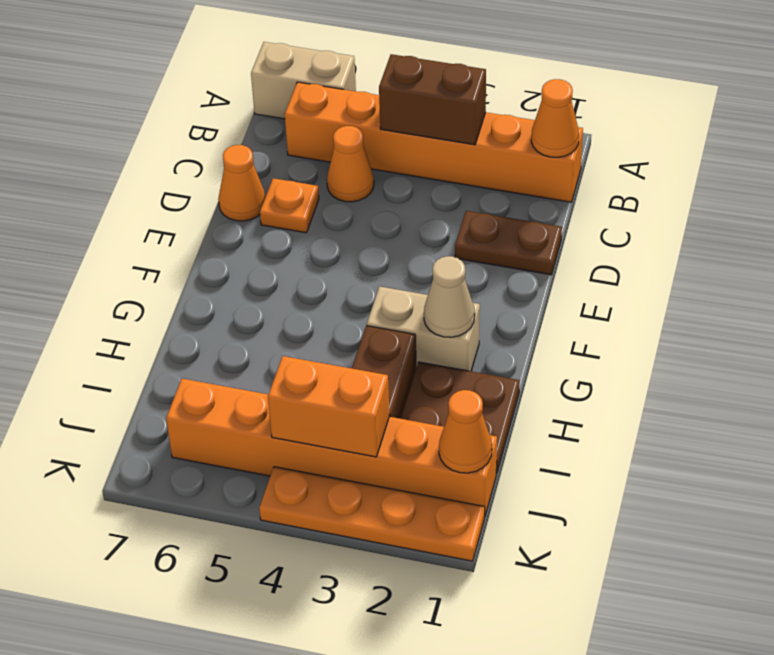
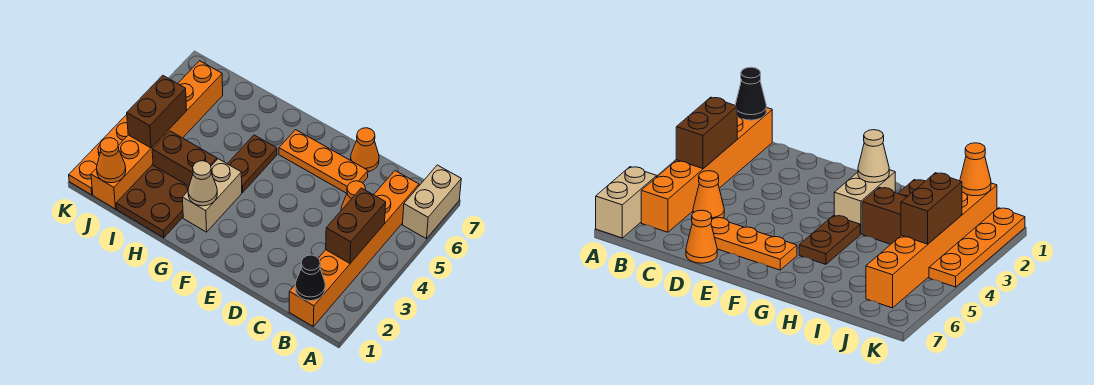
orange 1x1 cone [531,79,579,157] -> black 1x1 cone [295,255,325,301]
brown 1x2 plate [455,211,562,275] -> brown 1x2 plate moved to [228,135,277,193]
orange 1x1 plate [260,178,319,233] -> orange 1x3 plate [279,130,368,193]
orange 1x2 brick [268,356,389,457] -> brown 1x2 brick [127,75,187,148]

